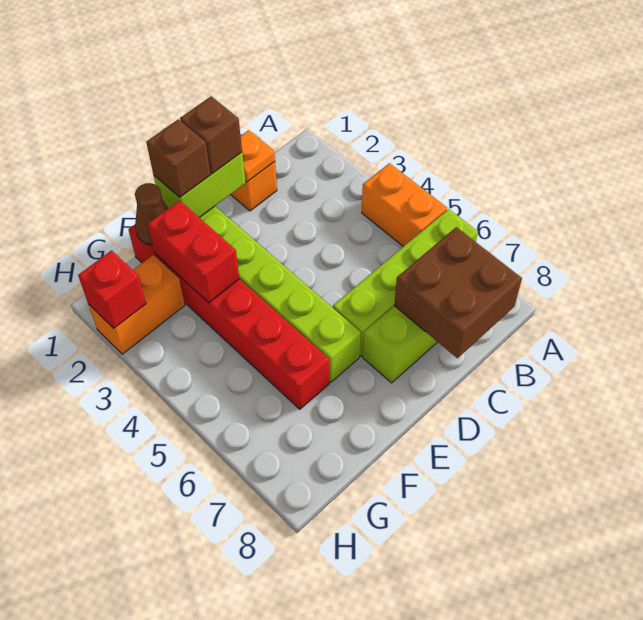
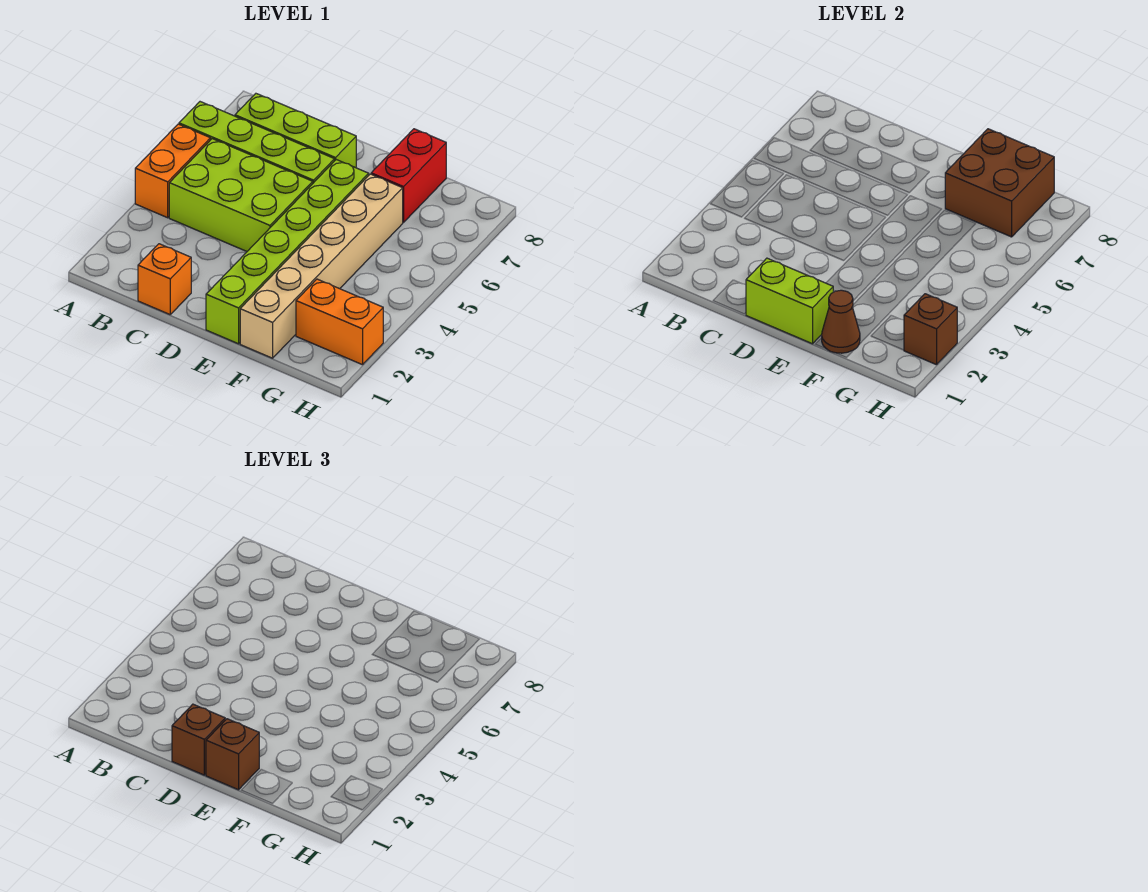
none -> lime 2x3 brick [169,139,313,251]
brown 2x2 brick [394,227,522,358] -> brown 2x2 brick moved to [945,129,1054,237]
orange 1x1 plate [241,130,275,182] -> none
red 1x6 brick [128,225,329,409] -> tan 1x6 brick [240,174,403,358]
red 1x2 brick [148,201,239,303] -> red 1x2 brick moved to [371,129,446,222]
red 1x1 brick [78,250,146,328] -> brown 1x1 brick [904,294,957,365]

